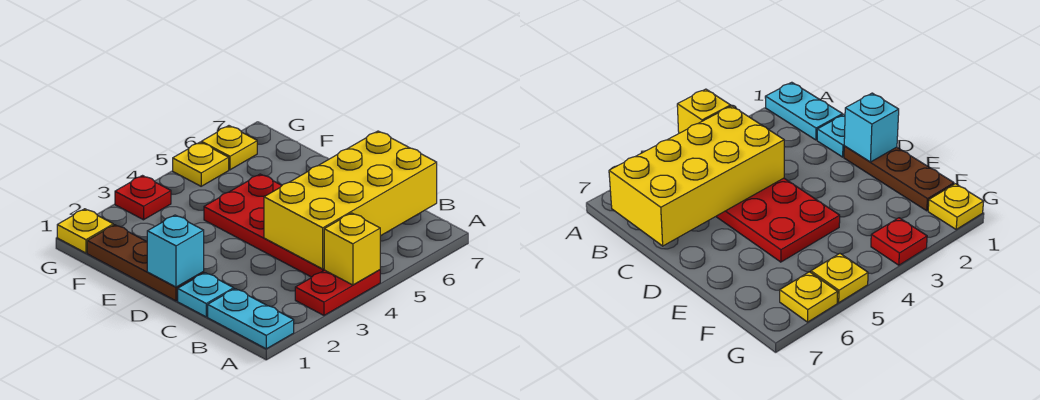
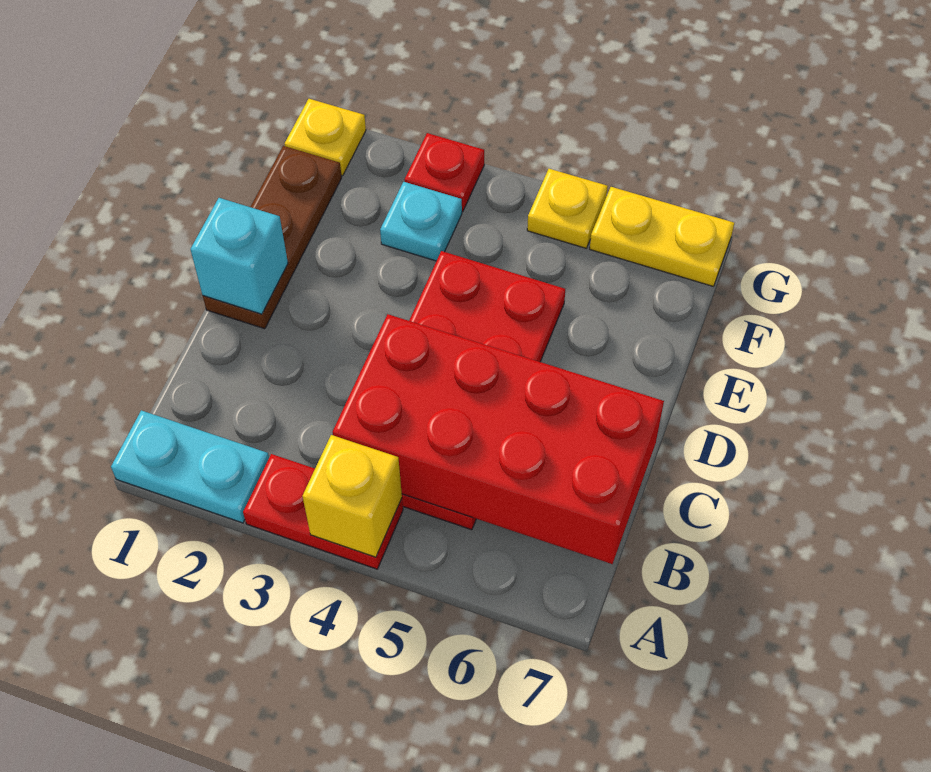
cyan 1x2 plate [208,289,294,349] -> cyan 1x2 plate turned to [111,410,269,523]
yellow 2x4 brick [264,131,437,269] -> red 2x4 brick [333,314,664,564]
cyan 1x1 plate [178,273,234,317] -> cyan 1x1 plate moved to [380,182,462,261]
yellow 1x1 plate [201,126,257,170] -> yellow 1x2 plate [590,187,734,286]

